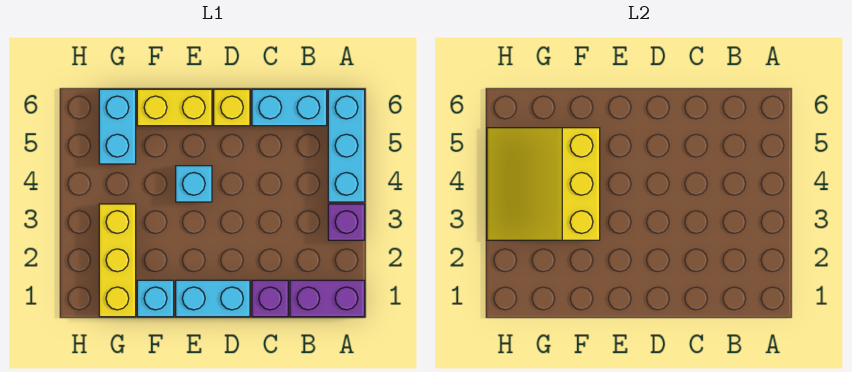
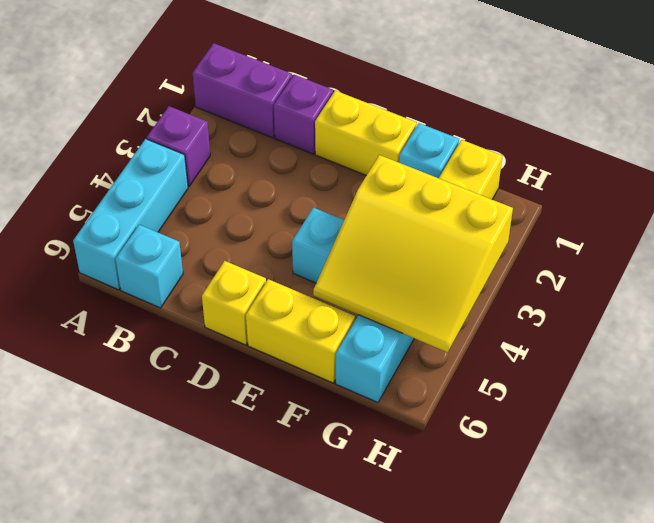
cyan 1x2 brick [252,89,327,126] -> cyan 1x1 brick [116,225,183,308]
cyan 1x2 brick [176,280,250,317] -> yellow 1x2 brick [315,91,417,175]
yellow 3x3 slope [487,128,600,240] -> yellow 3x3 slope turned to [313,155,513,352]

